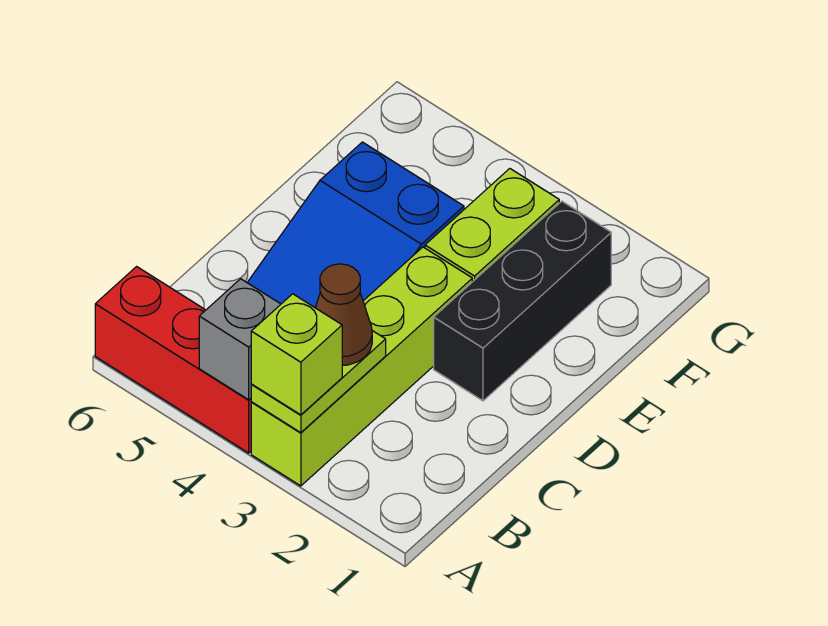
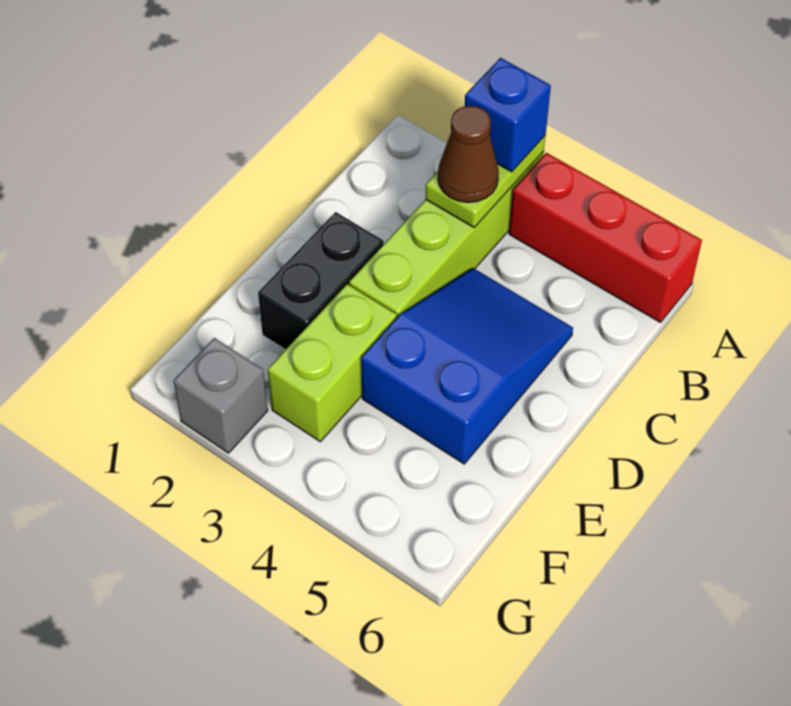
lime 1x1 brick [251,294,342,415] -> blue 1x1 brick [465,58,551,172]
grey 1x1 brick [199,279,281,400] -> grey 1x1 brick moved to [174,338,268,453]
black 1x3 brick [434,201,611,401] -> black 1x2 brick [258,212,384,350]

